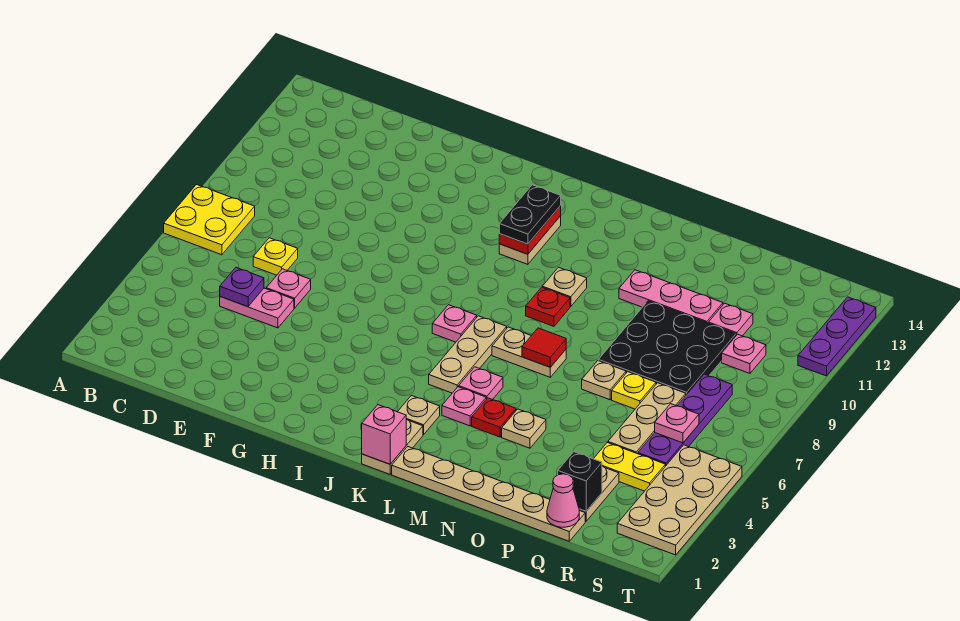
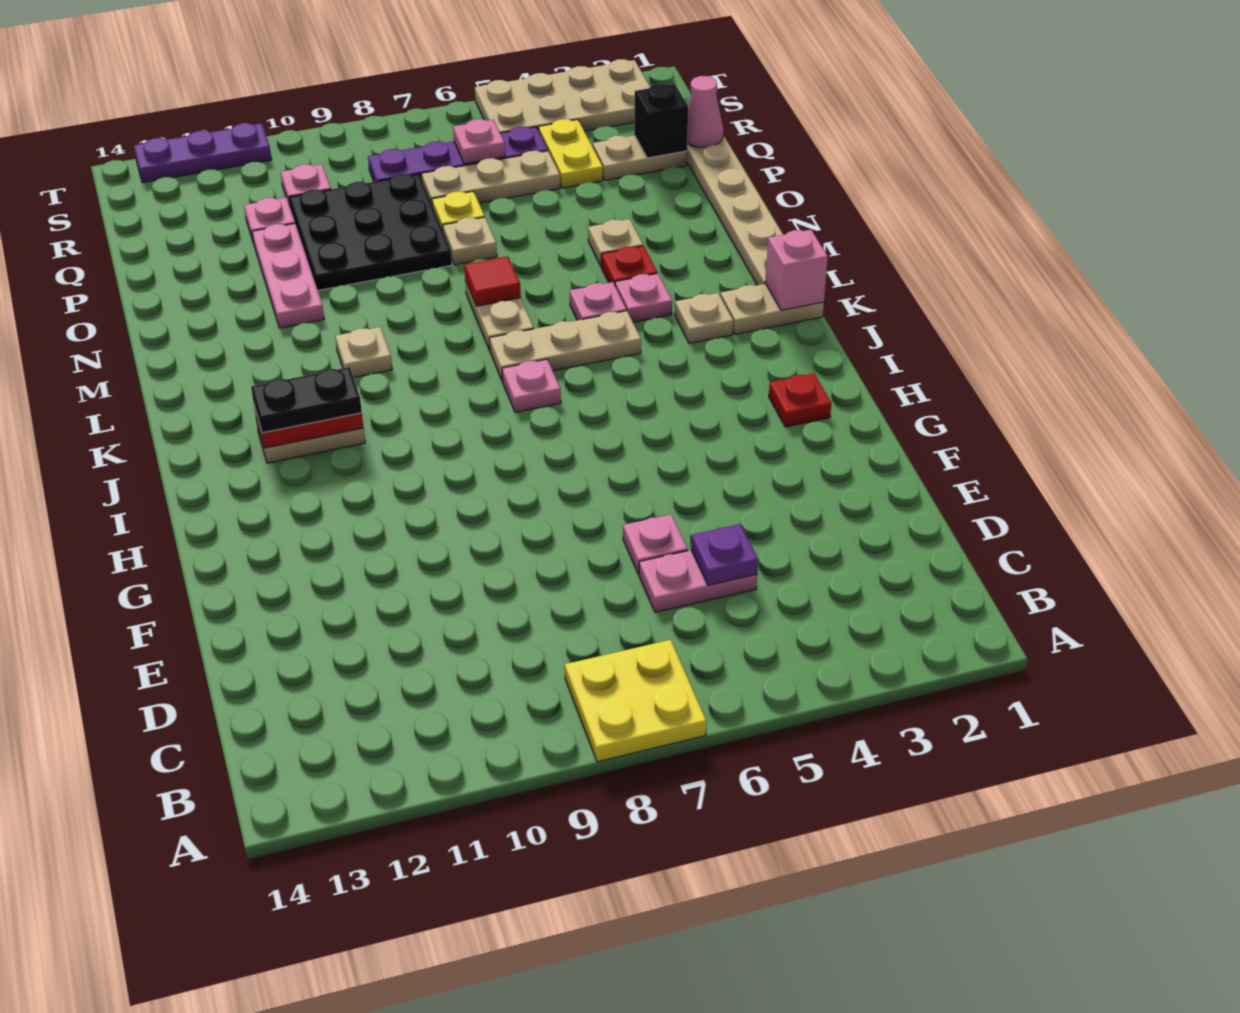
pink 1x2 plate [220,288,294,328] -> pink 1x2 plate turned to [639,550,757,612]
yellow 1x1 plate [253,238,298,275] -> none
red 1x1 plate [526,287,570,326] -> red 1x1 plate moved to [769,373,831,427]

